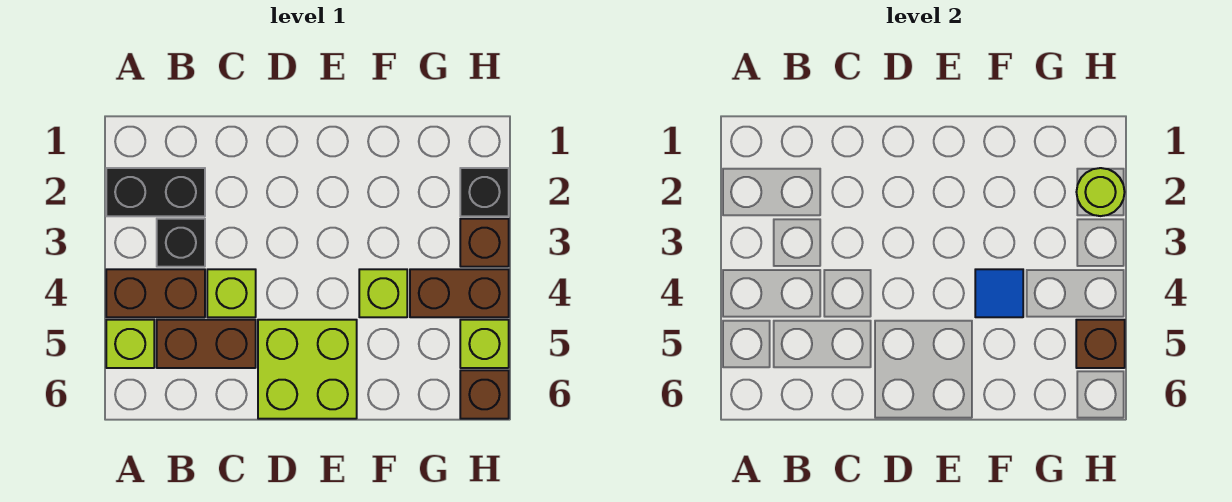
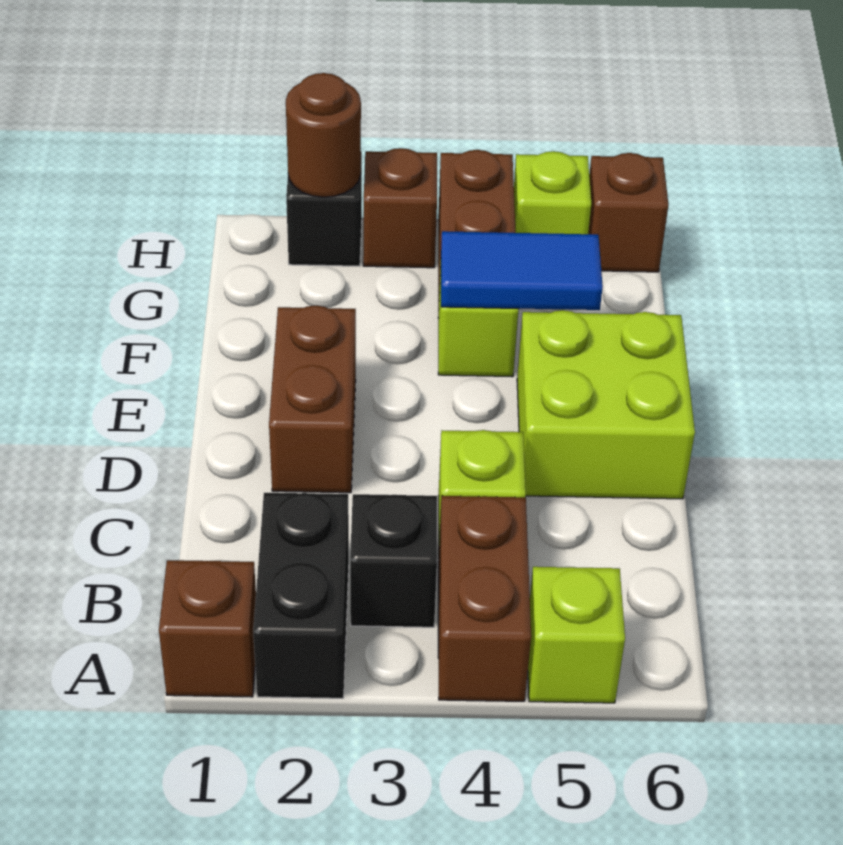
brown 1x2 brick [157,320,256,368] -> brown 1x2 brick moved to [269,306,356,493]
blue 1x1 tile [975,269,1023,317] -> blue 1x2 tile [441,231,603,310]
lime 1x1 round brick [1077,168,1125,216] -> brown 1x1 round brick [286,73,361,197]
brown 1x1 brick [1076,320,1125,368] -> brown 1x1 brick moved to [159,560,256,697]

